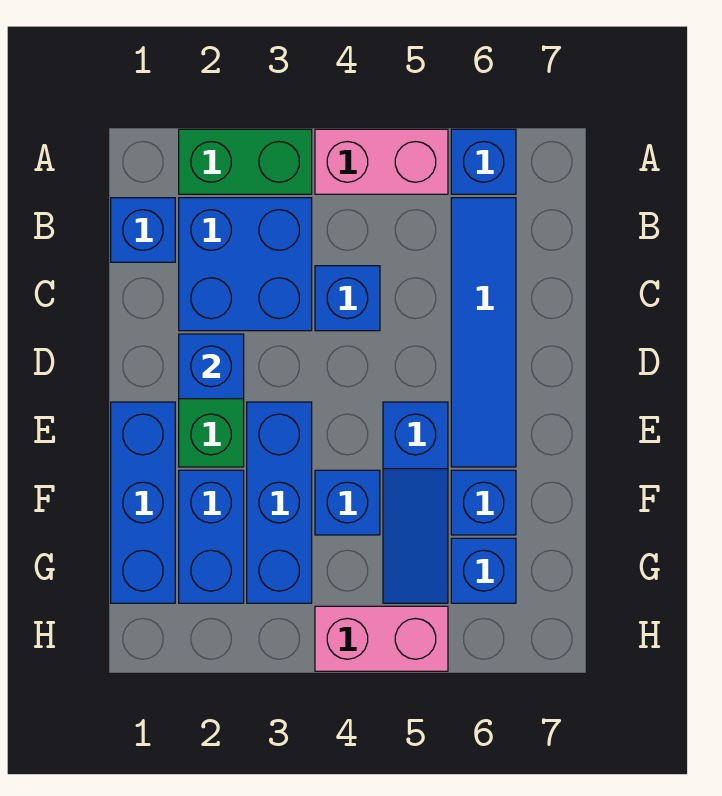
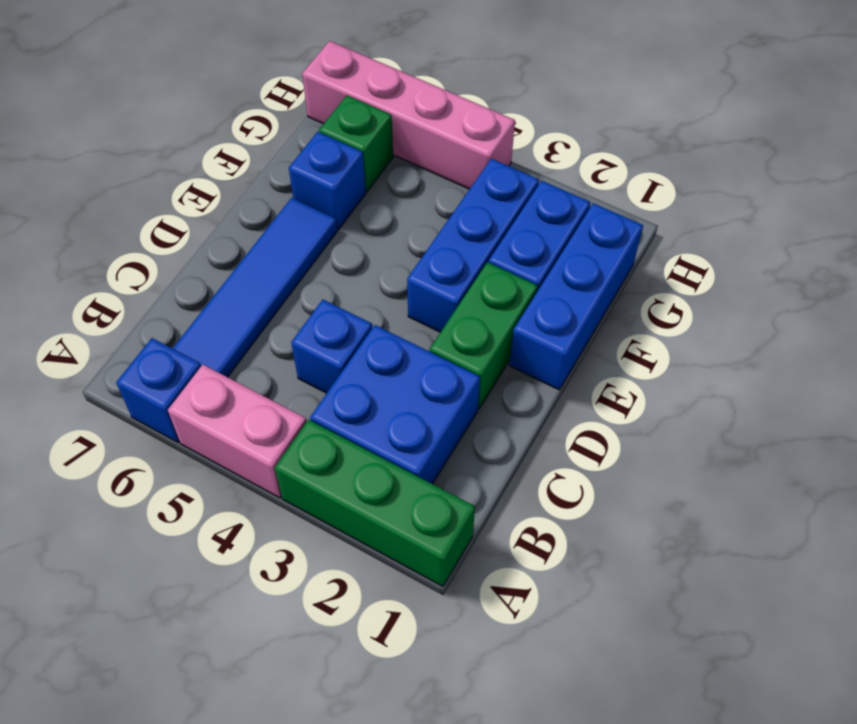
green 1x2 brick [179,129,312,194] -> green 1x3 brick [275,420,475,586]
blue 1x1 brick [111,198,175,262] -> none
blue 1x1 brick [179,334,244,399] -> none
blue 1x3 slope [383,402,448,603] -> none
blue 1x1 brick [315,470,380,535] -> none
blue 1x1 brick [451,538,516,603] -> green 1x1 brick [319,95,393,192]
pink 1x2 brick [315,606,448,671] -> pink 1x4 brick [302,41,515,189]

